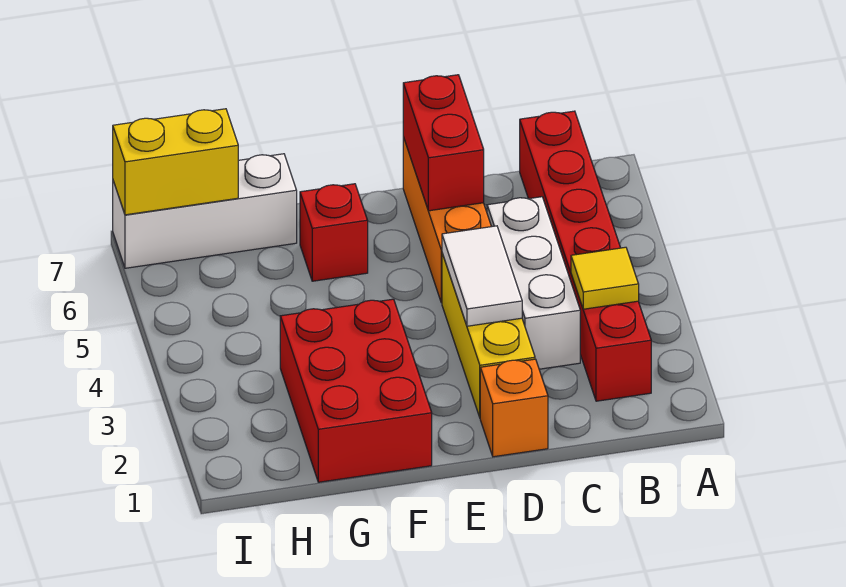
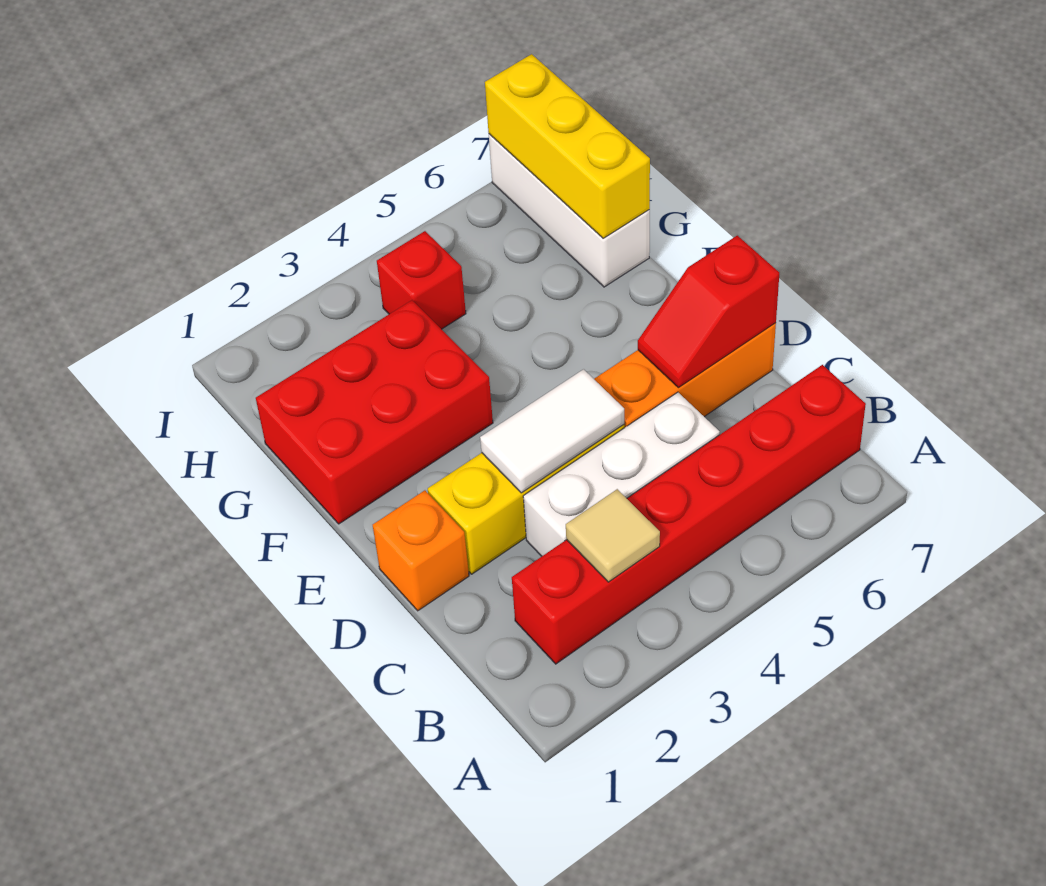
yellow 1x1 tile [571,247,639,309] -> tan 1x1 tile [566,489,660,582]
red 1x2 brick [403,75,484,211] -> red 1x2 slope [638,236,779,388]
red 1x1 brick [300,184,368,281] -> red 1x1 brick moved to [377,231,466,329]
yellow 1x2 brick [113,109,238,215] -> yellow 1x3 brick [485,54,650,238]

